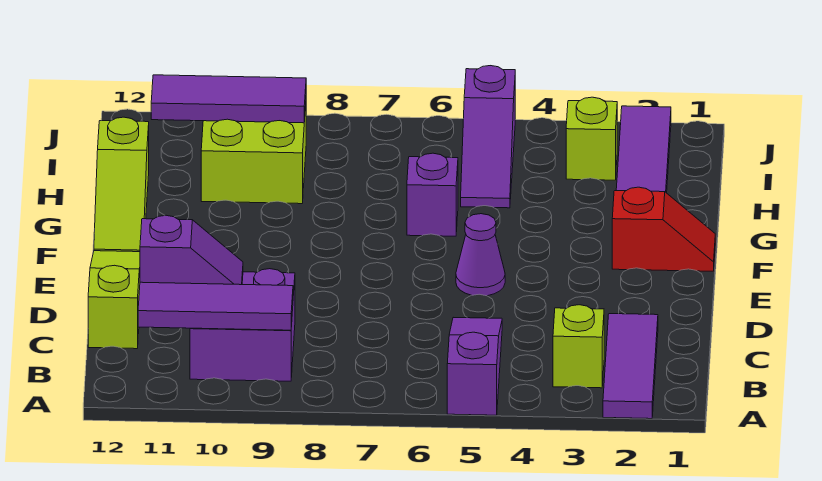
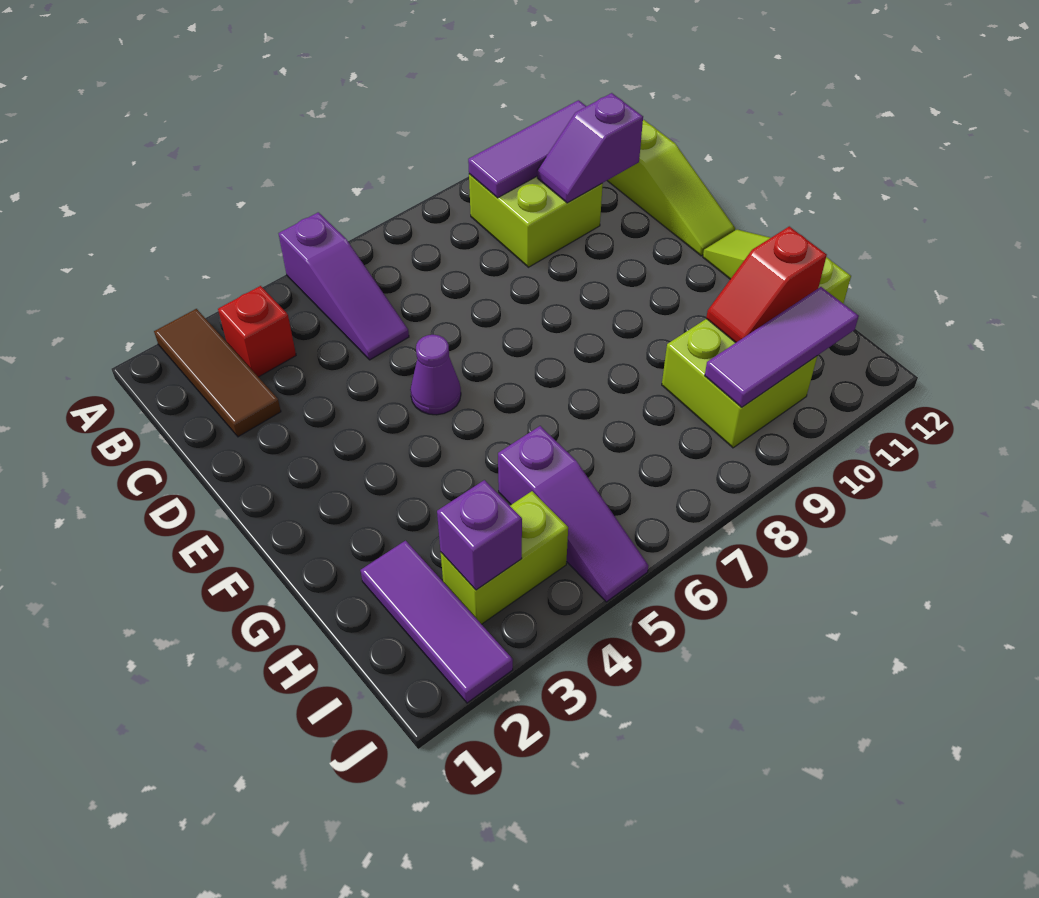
purple 1x3 tile [603,314,658,419] -> brown 1x3 tile [154,309,281,437]
lime 1x1 brick [553,305,604,388] -> red 1x1 brick [218,286,296,377]
purple 2x2 brick [190,269,295,381] -> lime 2x2 brick [469,174,603,267]
red 1x2 slope [612,187,715,271] -> red 1x2 slope moved to [706,226,827,343]
purple 1x1 brick [407,153,458,236] -> purple 1x1 brick moved to [437,480,522,590]
purple 1x3 slope [461,66,515,208] -> purple 1x3 slope turned to [498,426,648,602]
lime 1x1 brick [566,97,617,180] -> lime 1x2 brick [441,491,568,624]

